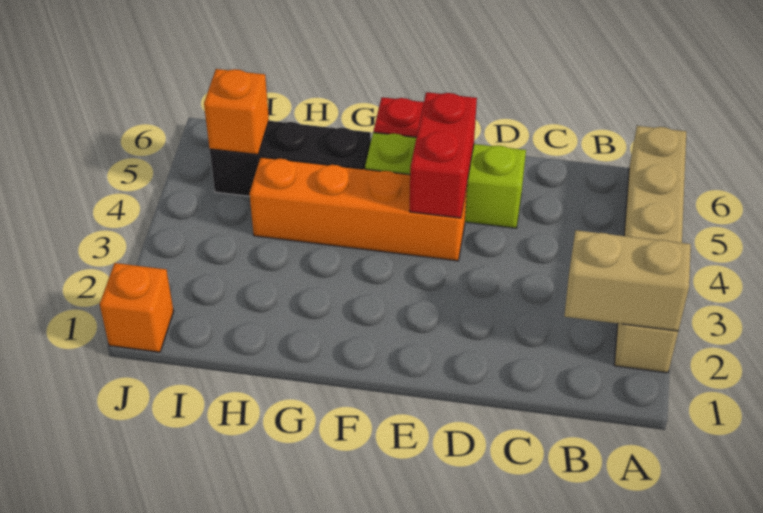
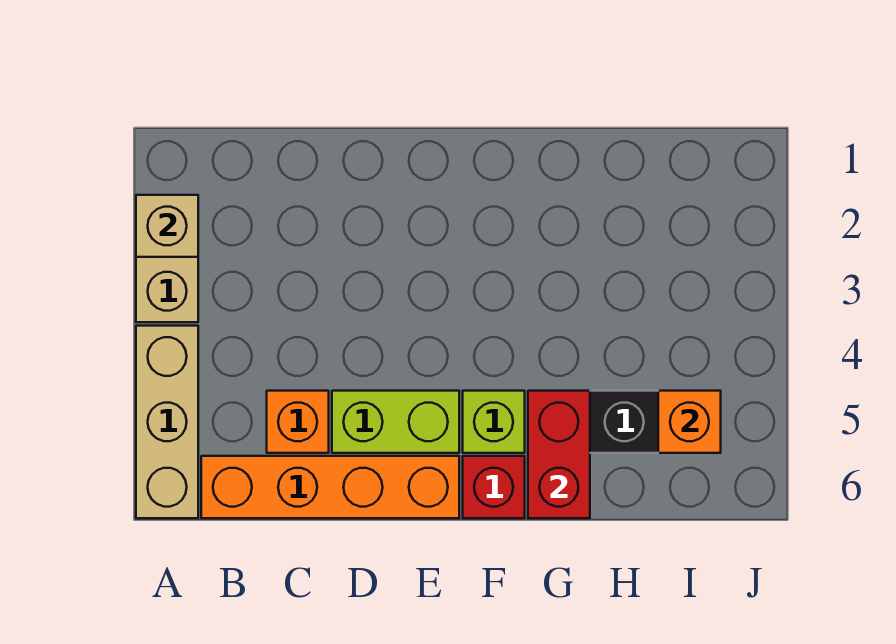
tan 1x2 brick [565,230,691,331] -> tan 1x1 brick [136,195,198,257]
orange 1x4 brick [250,157,467,261] -> orange 1x4 brick moved to [201,456,459,518]
red 1x2 brick [410,92,477,218] -> red 1x2 brick moved to [528,391,590,518]
orange 1x1 brick [100,263,174,352] -> orange 1x1 brick moved to [267,391,329,453]

